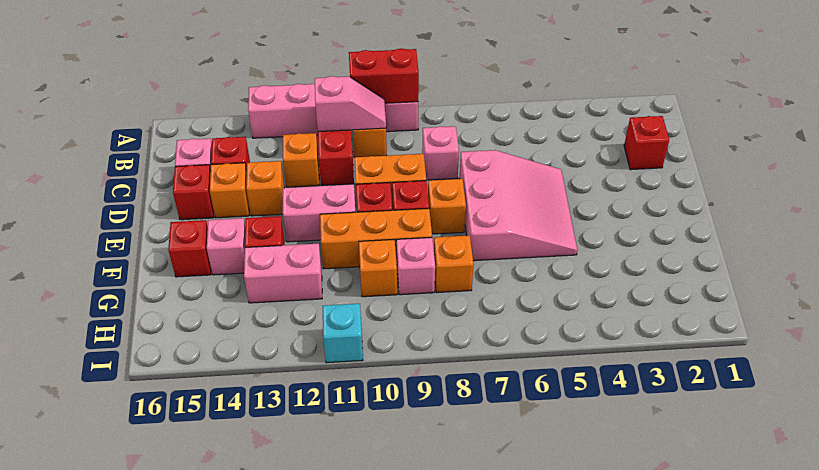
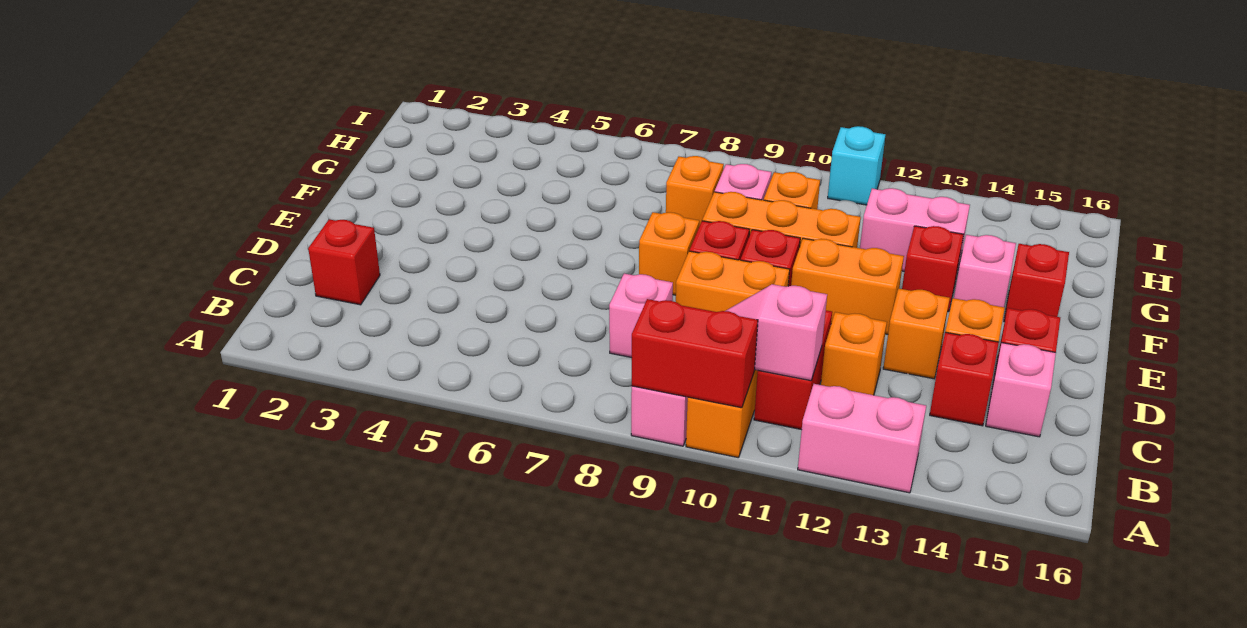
pink 3x3 slope [460,150,577,261] -> none
pink 1x2 brick [283,184,356,242] -> orange 1x2 brick [791,238,904,334]

